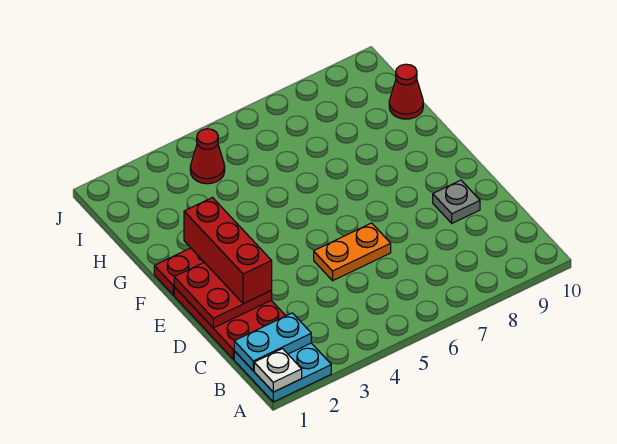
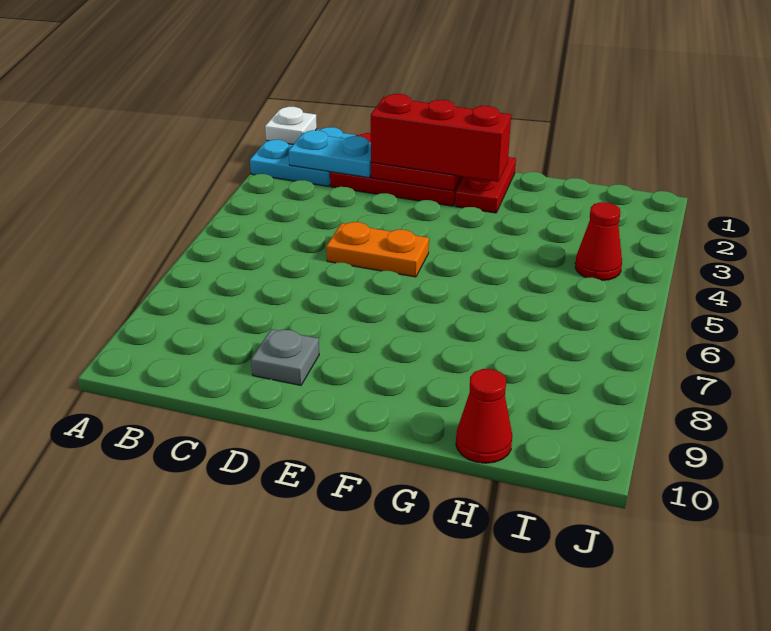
cyan 1x2 plate [234,313,311,371] -> cyan 1x2 plate turned to [289,130,371,178]
orange 1x2 plate [314,223,391,281] -> orange 1x2 plate turned to [326,222,429,277]

